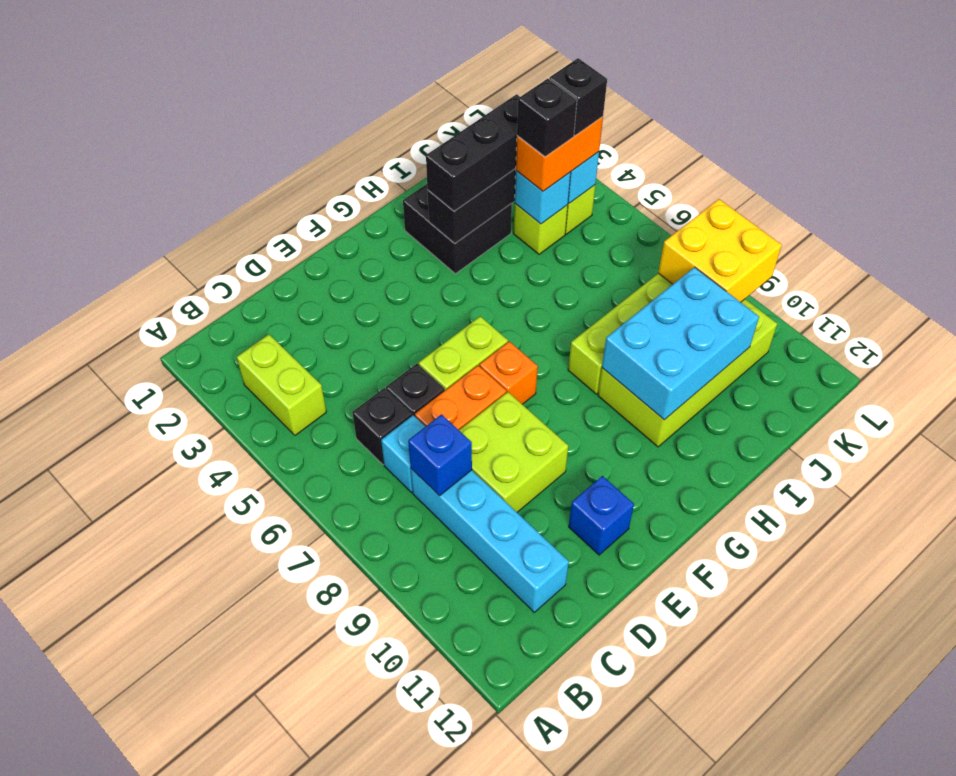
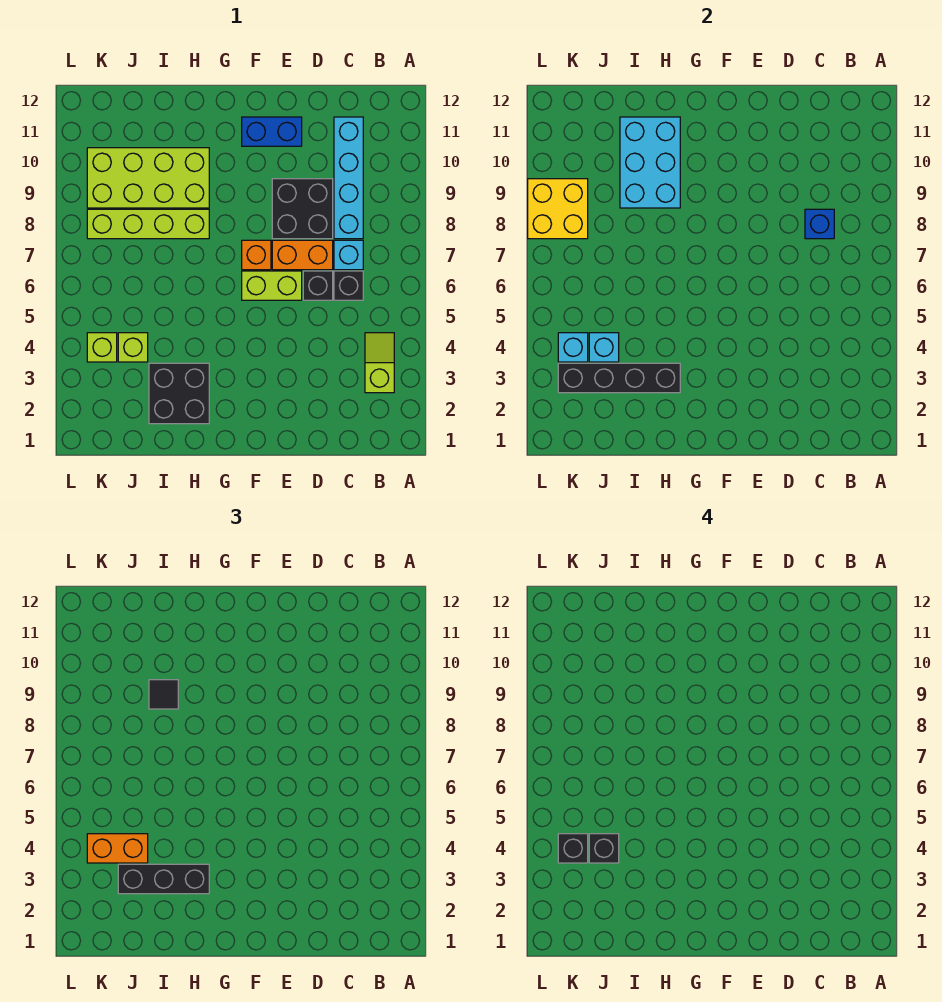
lime 1x2 brick [237,334,326,435] -> lime 1x2 slope [365,333,394,393]
lime 2x2 brick [459,392,568,512] -> black 2x2 brick [272,179,333,239]
blue 1x1 brick [569,476,634,555] -> blue 1x2 brick [242,117,302,146]
cyan 2x3 brick [602,267,759,420] -> cyan 2x3 brick turned to [620,117,680,208]
none -> black 1x1 tile [149,680,178,709]

